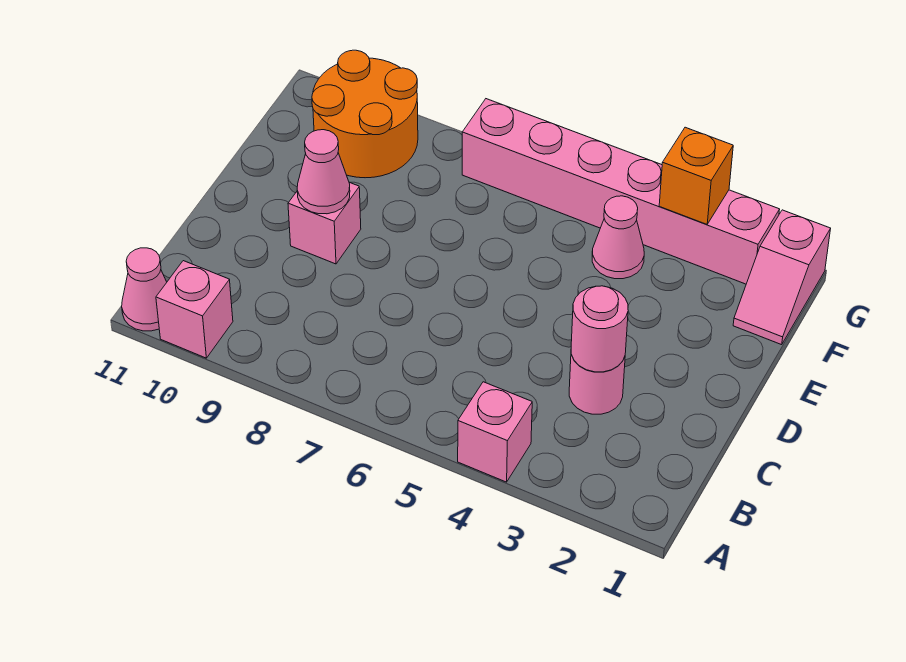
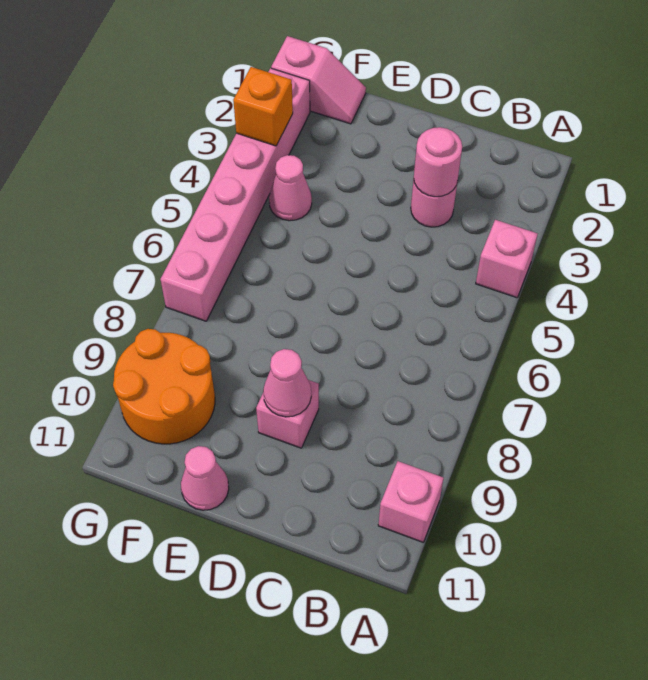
pink 1x1 cone [122,248,167,331] -> pink 1x1 cone moved to [181,446,229,510]

